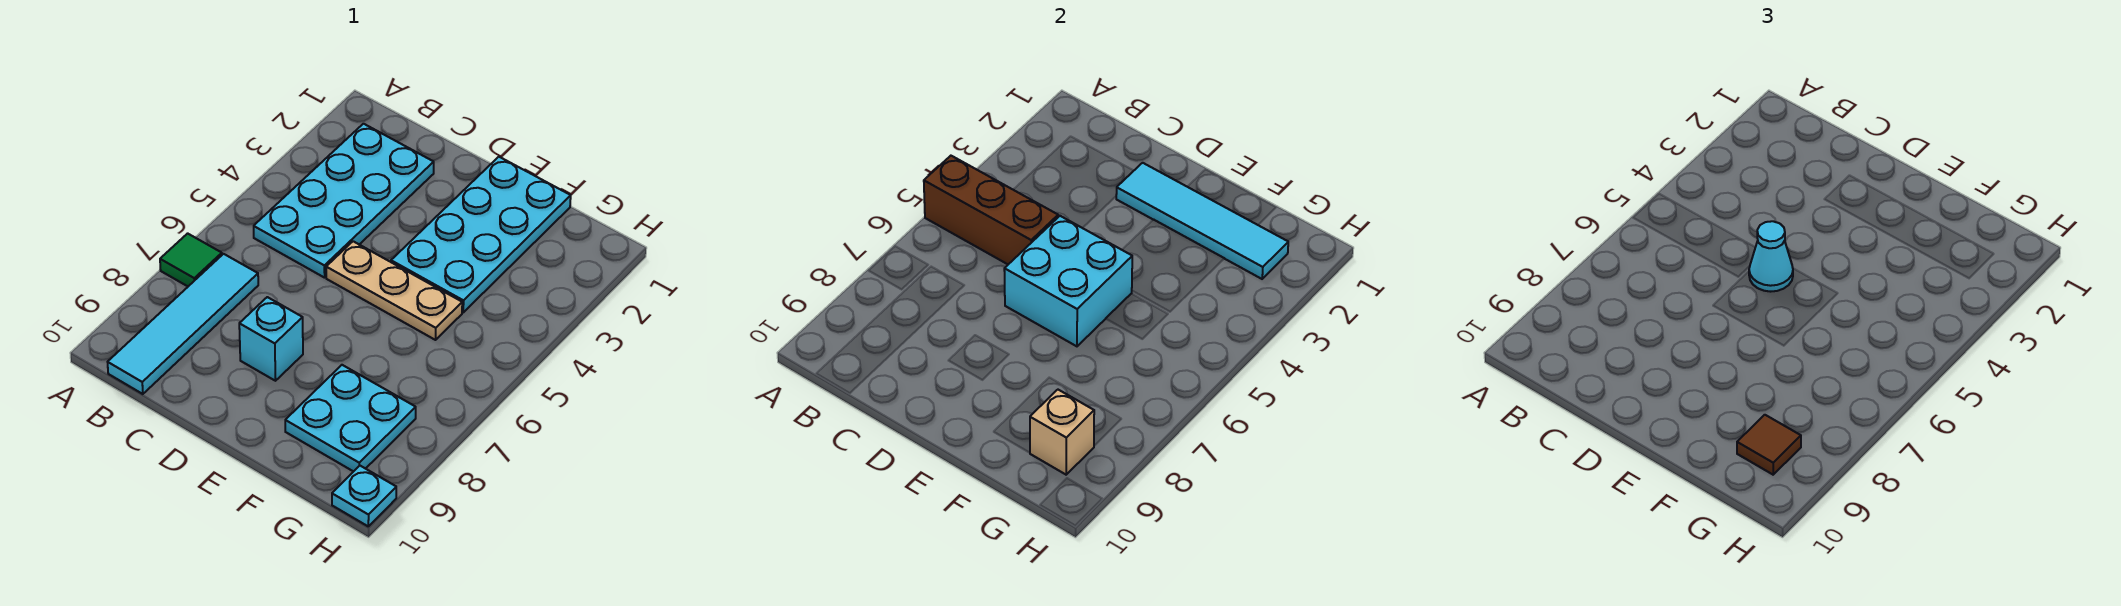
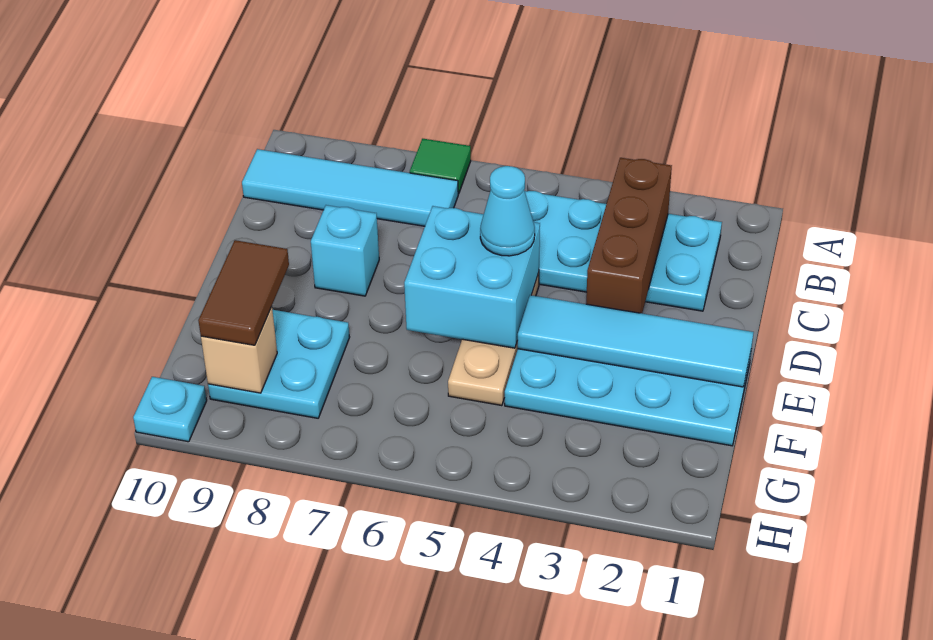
brown 1x3 brick [924,156,1058,264] -> brown 1x3 brick moved to [586,158,672,313]
cyan 1x4 tile [1116,163,1288,279] -> cyan 1x4 tile turned to [518,295,754,387]
brown 1x1 tile [1737,415,1801,475] -> brown 1x2 tile [198,240,289,345]

